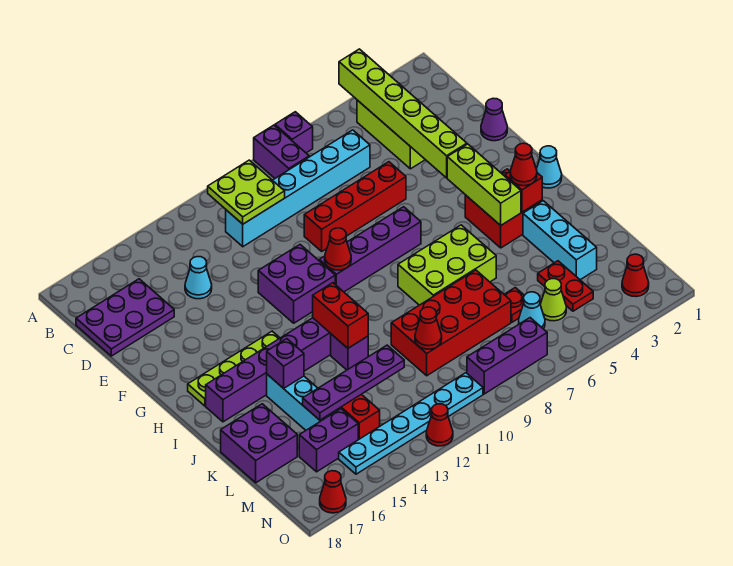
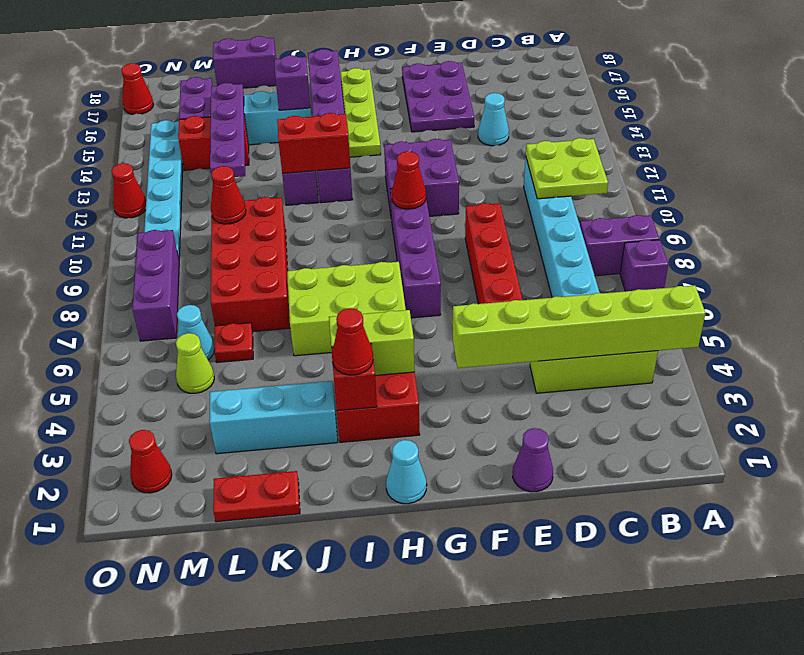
purple 2x3 plate [76,279,174,356] -> purple 2x3 plate moved to [402,61,474,132]
lime 1x3 brick [447,144,521,225] -> lime 1x2 brick [329,310,415,375]
lime 2x3 brick [398,225,496,305] -> lime 2x3 brick turned to [287,262,406,356]
purple 2x2 brick [221,404,297,483] -> purple 1x2 brick [213,36,276,88]
red 1x2 plate [538,261,593,311] -> red 1x2 plate moved to [213,471,300,522]

